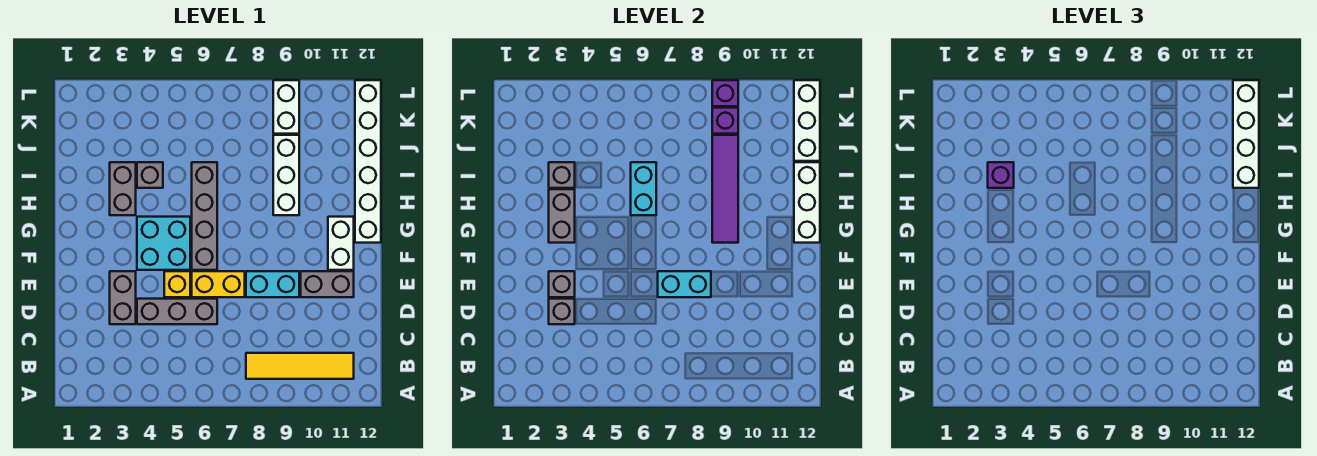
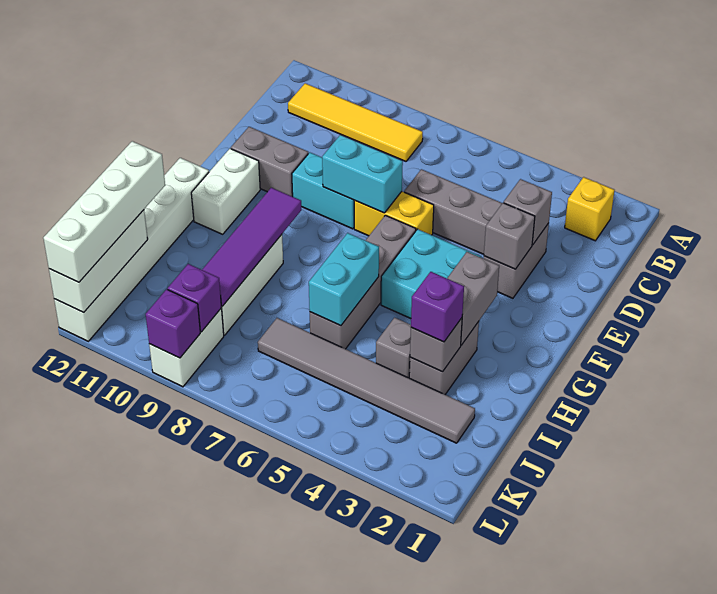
yellow 1x1 brick [164,271,190,297] -> yellow 1x1 brick moved to [565,177,615,241]
white 1x3 brick [794,162,820,243] -> none
none -> grey 1x6 tile [258,318,475,443]

